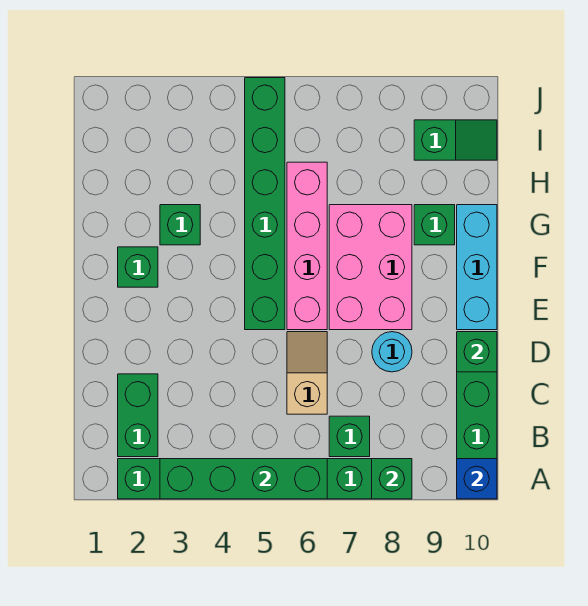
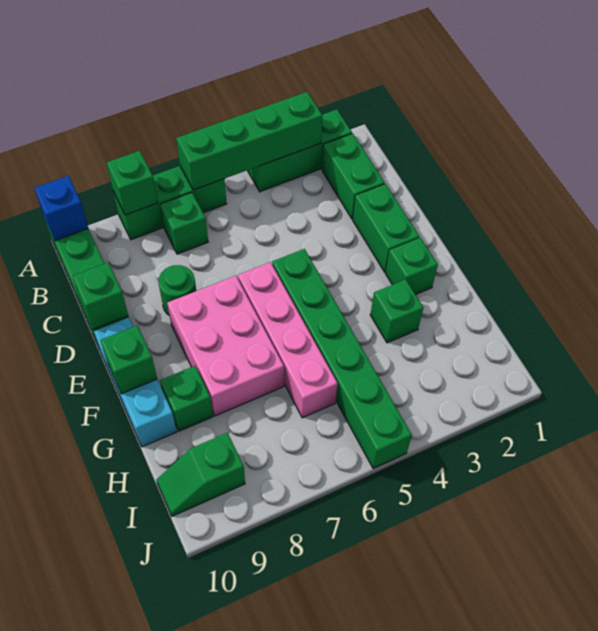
tan 1x2 slope [287,332,327,414] -> none
none -> green 1x2 brick [353,184,420,272]
cyan 1x1 round brick [372,332,412,372] -> green 1x1 round brick [158,265,196,316]
none -> green 1x1 brick [100,326,157,394]

